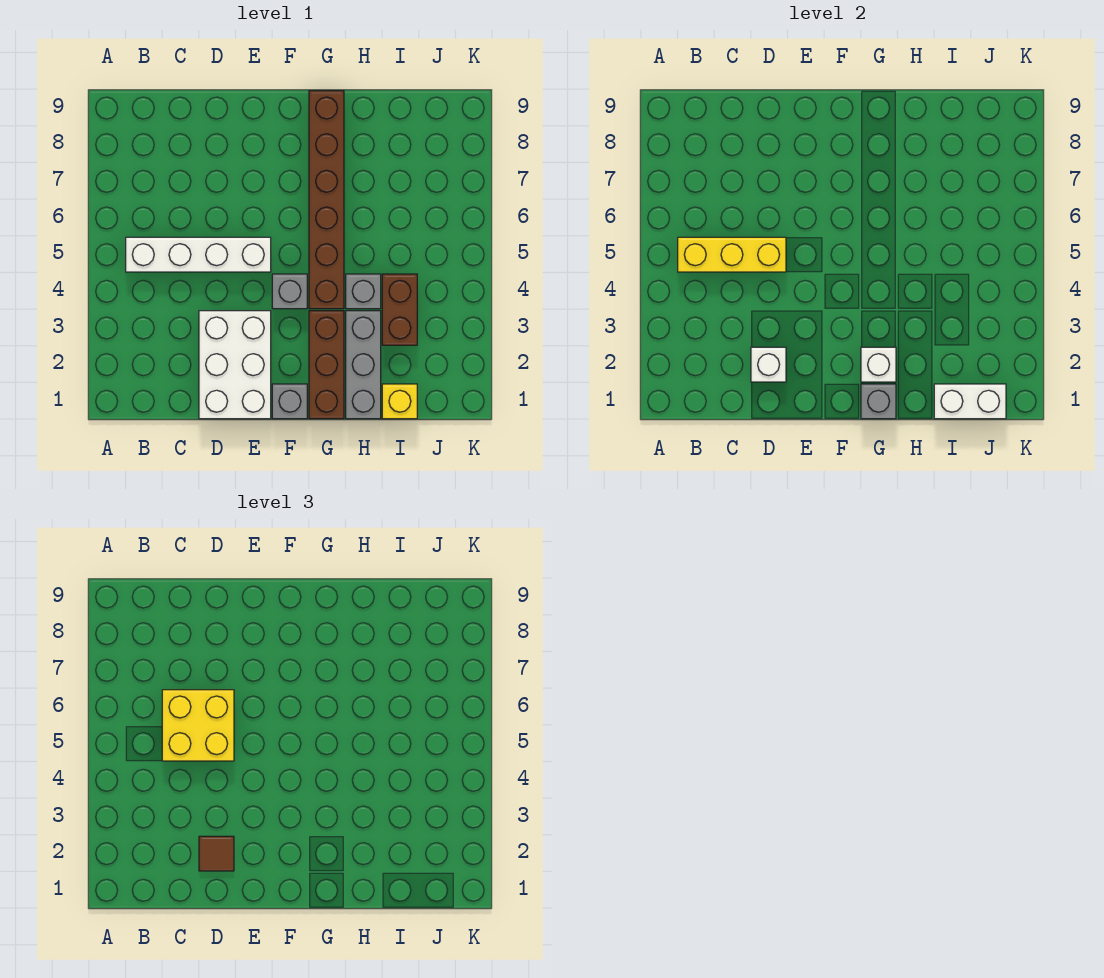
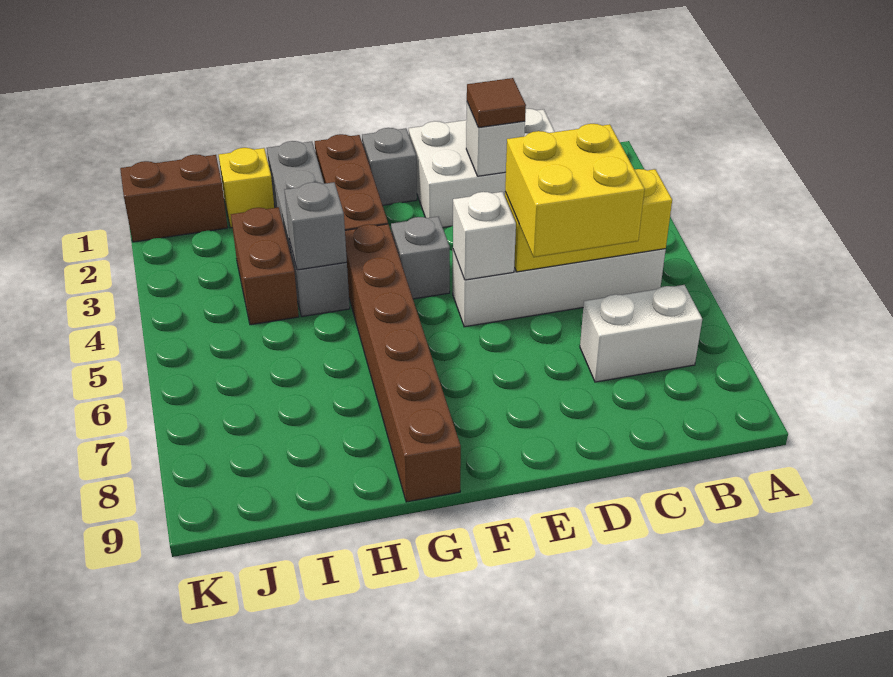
white 2x3 brick [199,311,271,419] -> white 2x3 brick turned to [409,109,555,227]
grey 1x1 brick [861,384,896,419] -> grey 1x1 brick moved to [285,182,347,270]
white 1x1 brick [861,347,896,382] -> white 1x1 brick moved to [453,192,516,280]
white 1x2 brick [934,384,1006,419] -> white 1x2 brick moved to [580,285,702,382]
none -> brown 1x2 brick [120,154,228,242]

